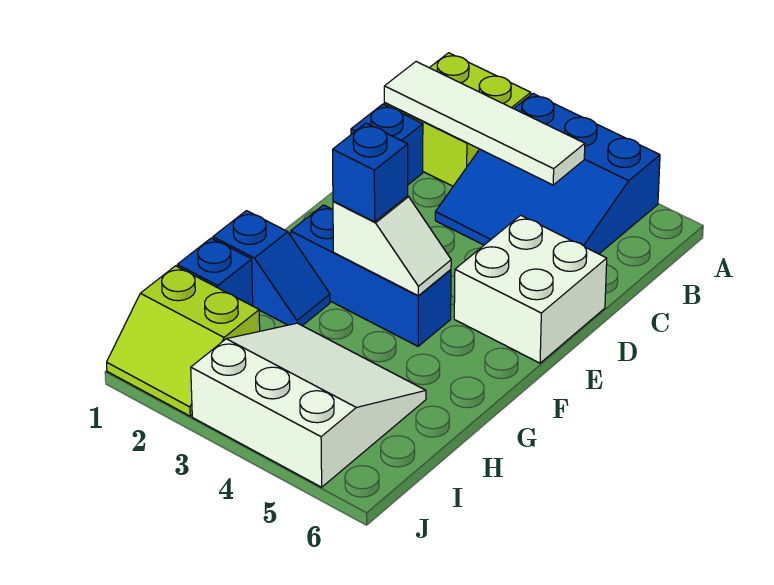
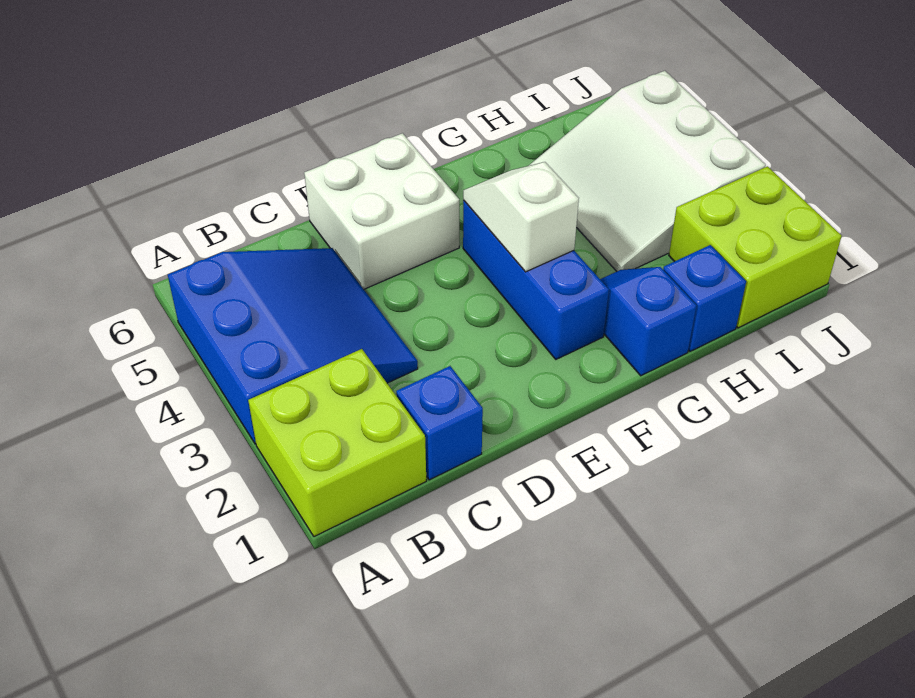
white 1x4 tile [384,62,585,185] -> none
blue 1x1 brick [333,123,408,222] -> none
lime 2x2 slope [107,266,260,416] -> lime 2x2 brick [669,166,842,328]

